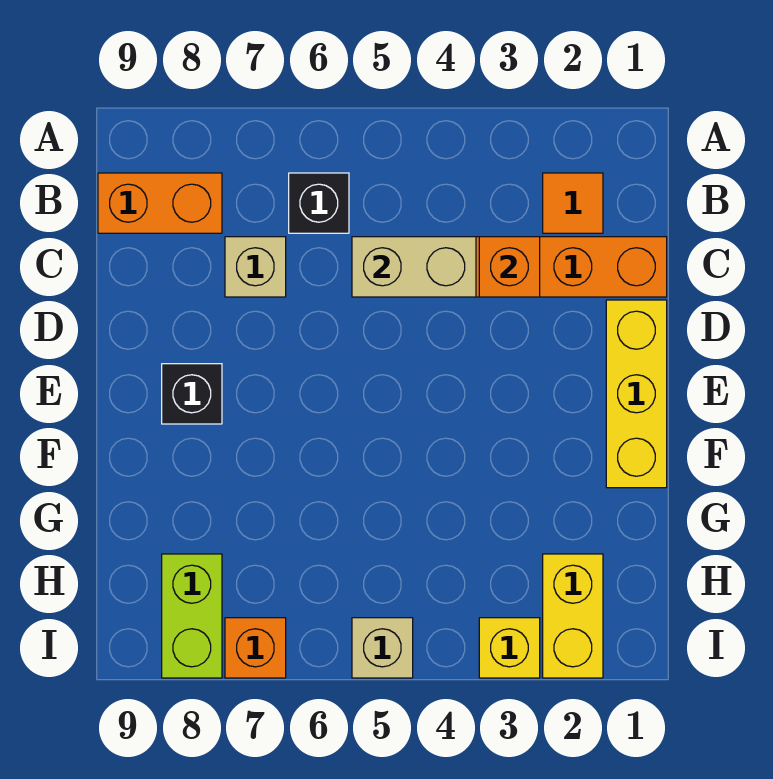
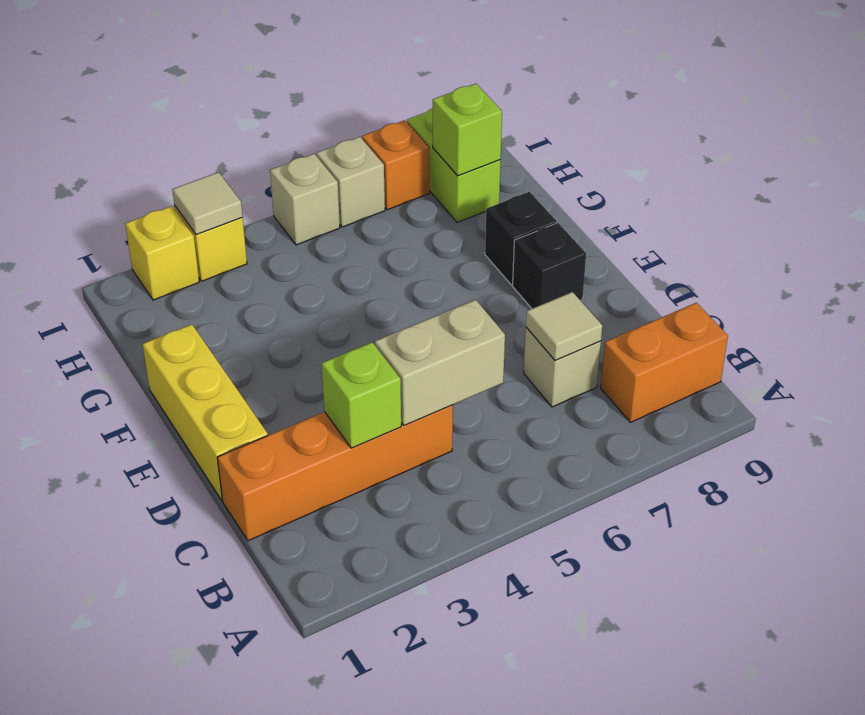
orange 1x1 tile [543,173,603,233] -> none
black 1x1 brick [289,173,349,233] -> black 1x1 brick moved to [485,192,557,285]
orange 1x1 brick [479,237,540,297] -> lime 1x1 brick [322,342,401,448]
none -> tan 1x1 tile [526,292,602,360]
yellow 1x2 brick [543,554,603,678] -> yellow 1x1 brick [125,206,199,300]
none -> lime 1x1 brick [433,84,502,176]
none -> tan 1x1 tile [172,172,243,235]
none -> tan 1x1 brick [317,137,385,227]

